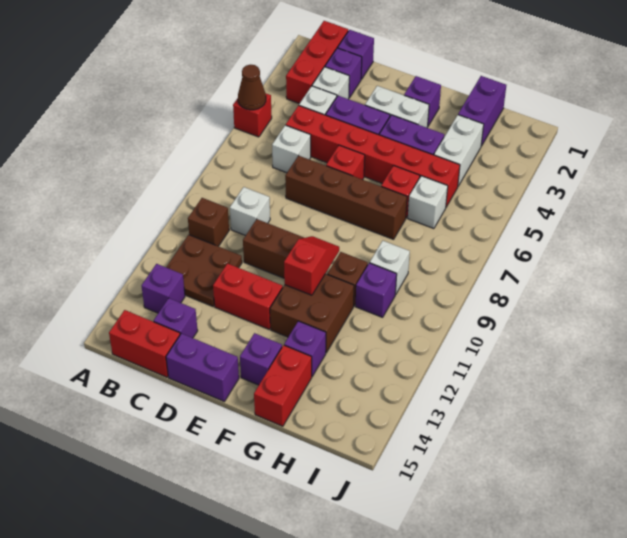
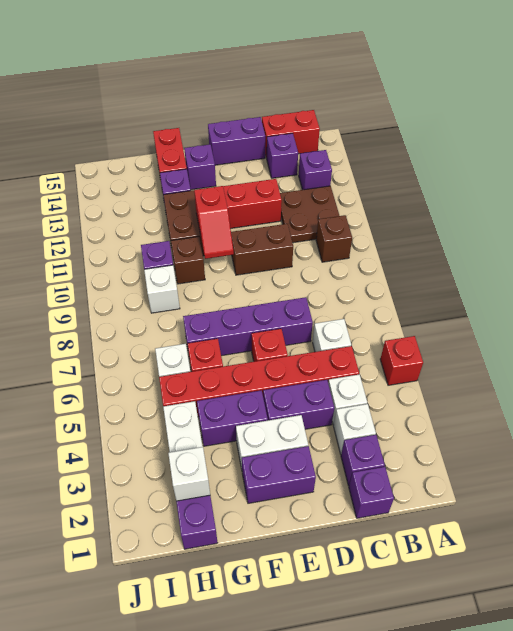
brown 1x1 cone [238,65,266,110] -> none
red 1x3 brick [286,21,348,104] -> none
white 1x1 brick [230,187,270,236] -> white 1x1 brick moved to [168,447,210,501]
brown 1x4 brick [285,156,407,239] -> purple 1x4 brick [183,297,313,356]
purple 1x1 brick [404,76,441,126] -> purple 1x2 brick [242,446,316,503]

